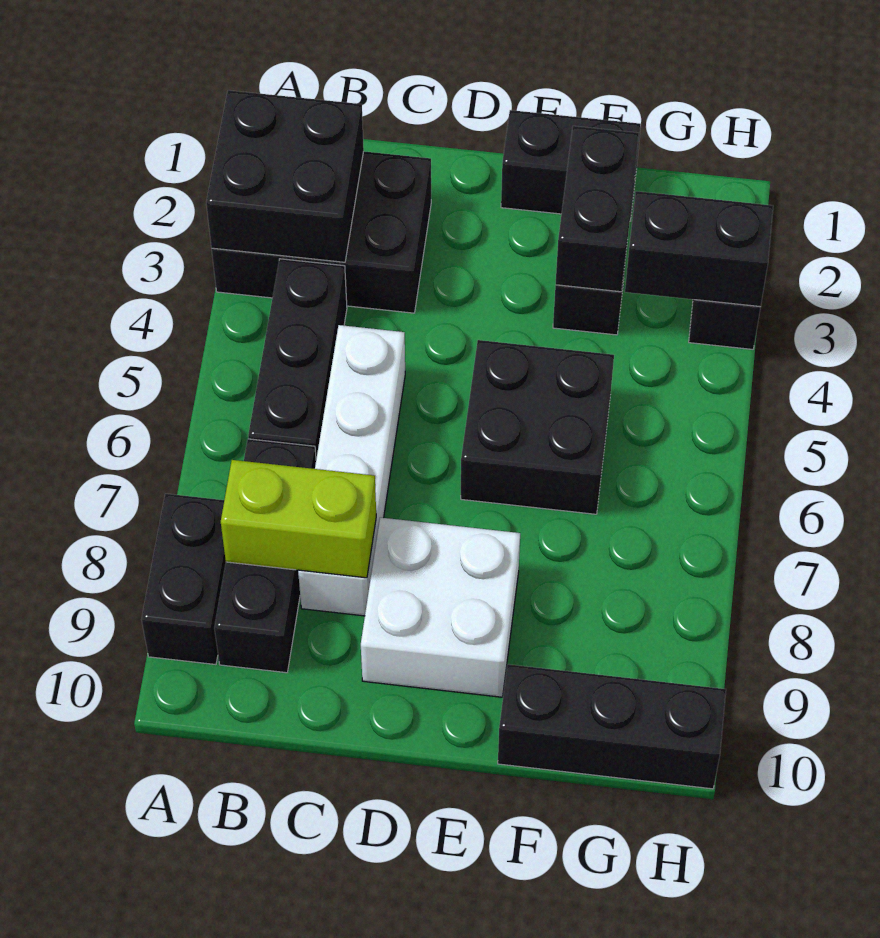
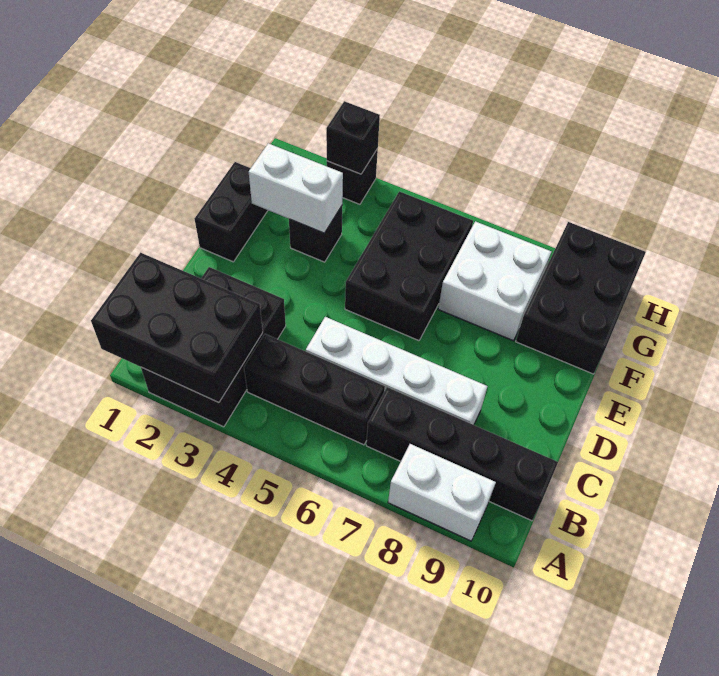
black 2x2 brick [206,90,364,262] -> black 2x3 brick [91,253,263,403]
black 1x2 brick [142,494,226,665] -> white 1x2 brick [388,444,496,541]
black 1x3 brick [214,439,316,673] -> black 1x4 brick [366,387,558,521]
lime 1x2 brick [221,460,376,578] -> none
white 2x2 brick [361,517,520,697] -> white 2x2 brick moved to [438,221,551,341]
black 2x2 brick [461,340,614,514] -> black 2x3 brick [345,191,473,341]
black 1x2 brick [556,126,639,292] -> white 1x2 brick [249,143,343,233]
black 1x3 brick [498,664,726,789] -> black 2x3 brick [516,222,646,374]
black 1x2 brick [625,191,773,307] -> black 1x1 brick [326,101,380,174]

